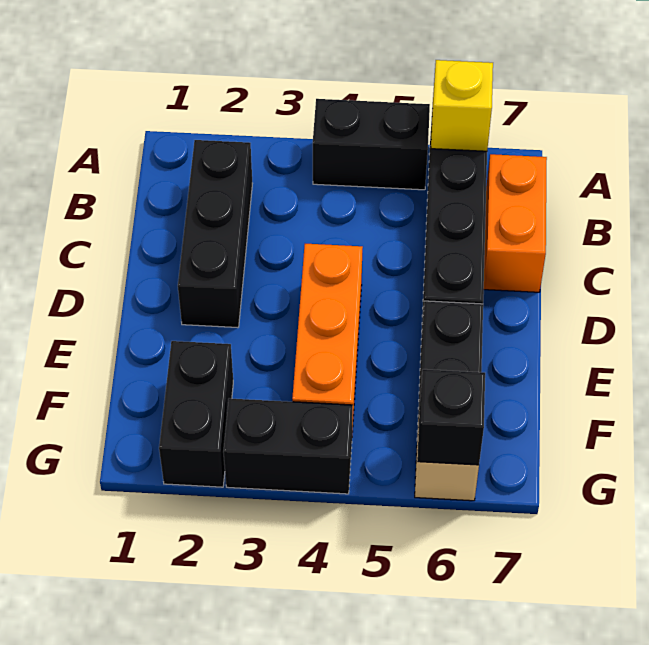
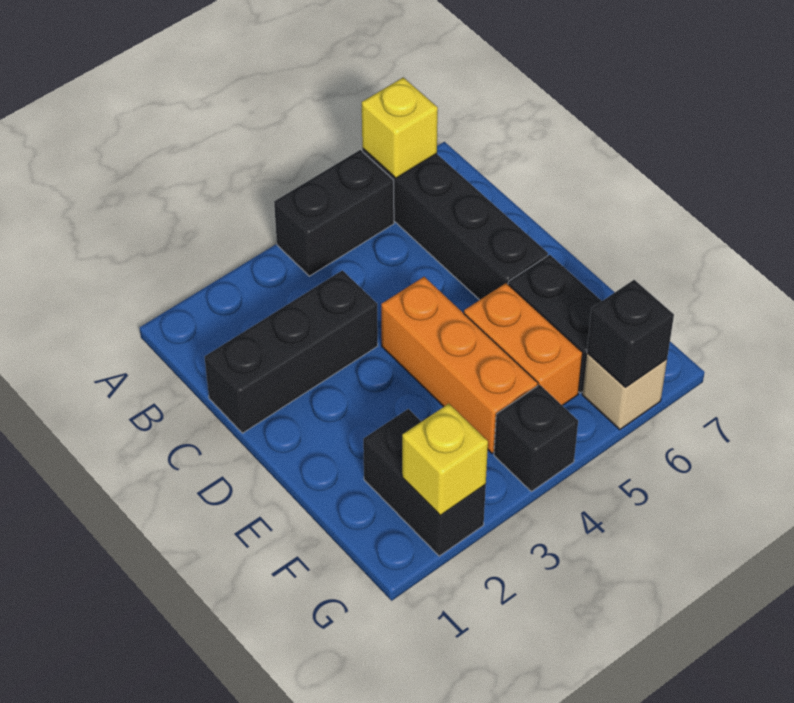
black 1x3 brick [178,140,252,328] -> black 1x3 brick turned to [205,270,378,433]
orange 1x2 brick [484,154,547,292] -> orange 1x2 brick moved to [464,283,583,405]
none -> yellow 1x1 brick [402,404,488,516]
black 1x2 brick [223,398,353,494] -> black 1x1 brick [494,385,578,491]

